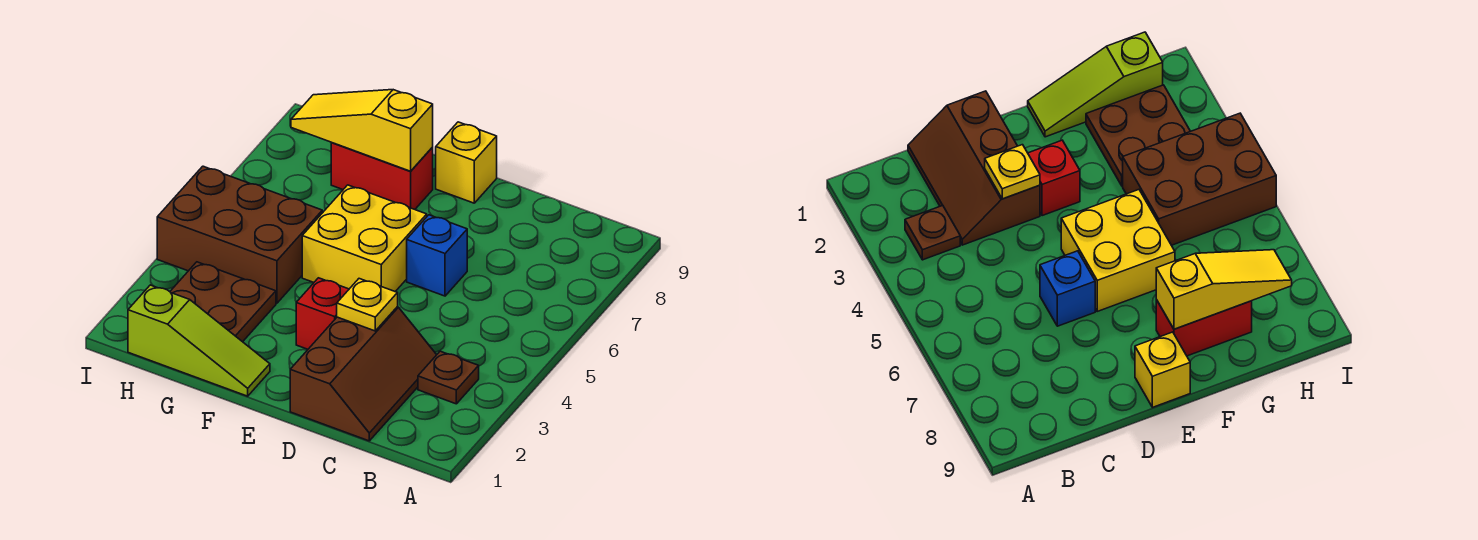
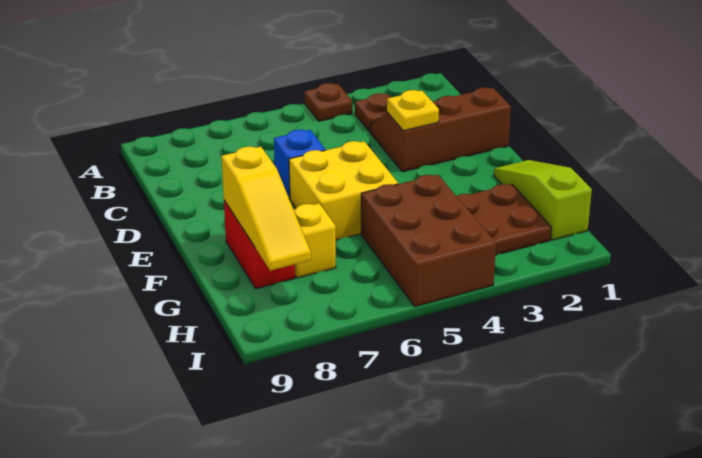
none -> brown 1x1 plate [305,83,352,121]
red 1x1 brick [296,278,349,349] -> none
yellow 1x1 brick [435,122,497,203] -> yellow 1x1 brick moved to [294,204,336,278]

